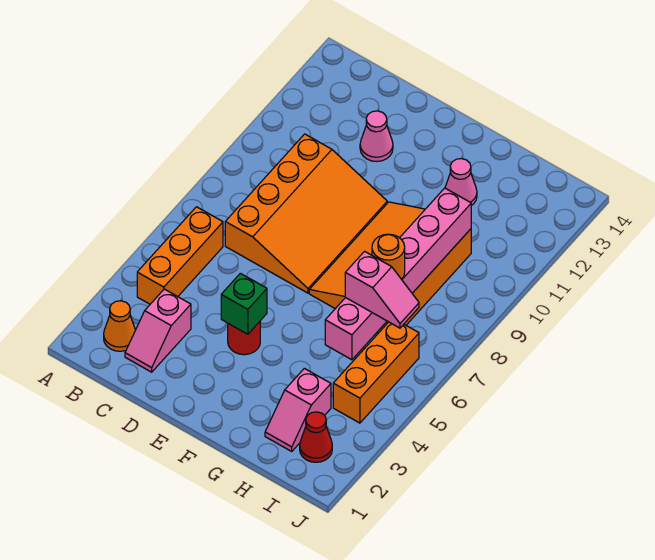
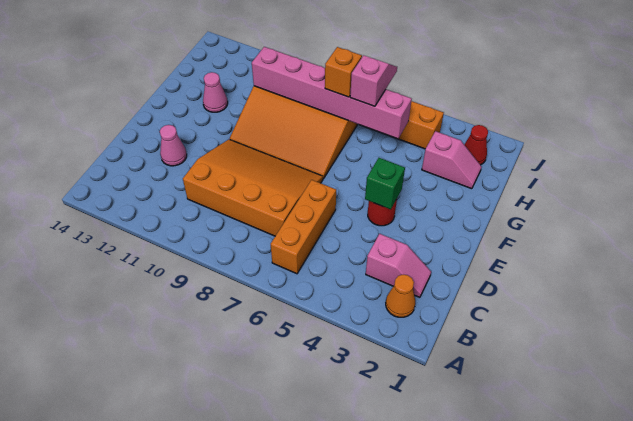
orange 1x3 brick [137,207,223,304] -> orange 1x3 brick turned to [271,180,336,274]
orange 1x1 round brick [372,234,405,279] -> orange 1x1 brick [325,47,362,97]

